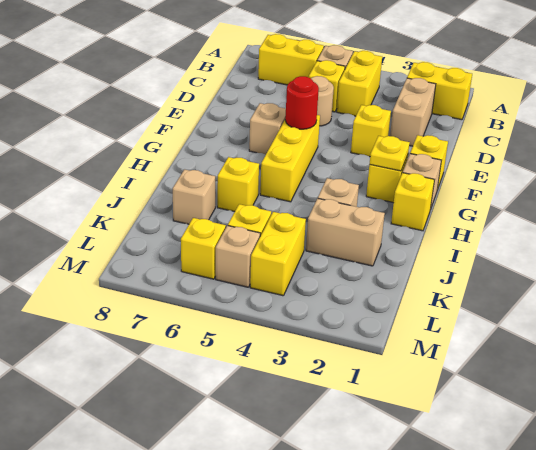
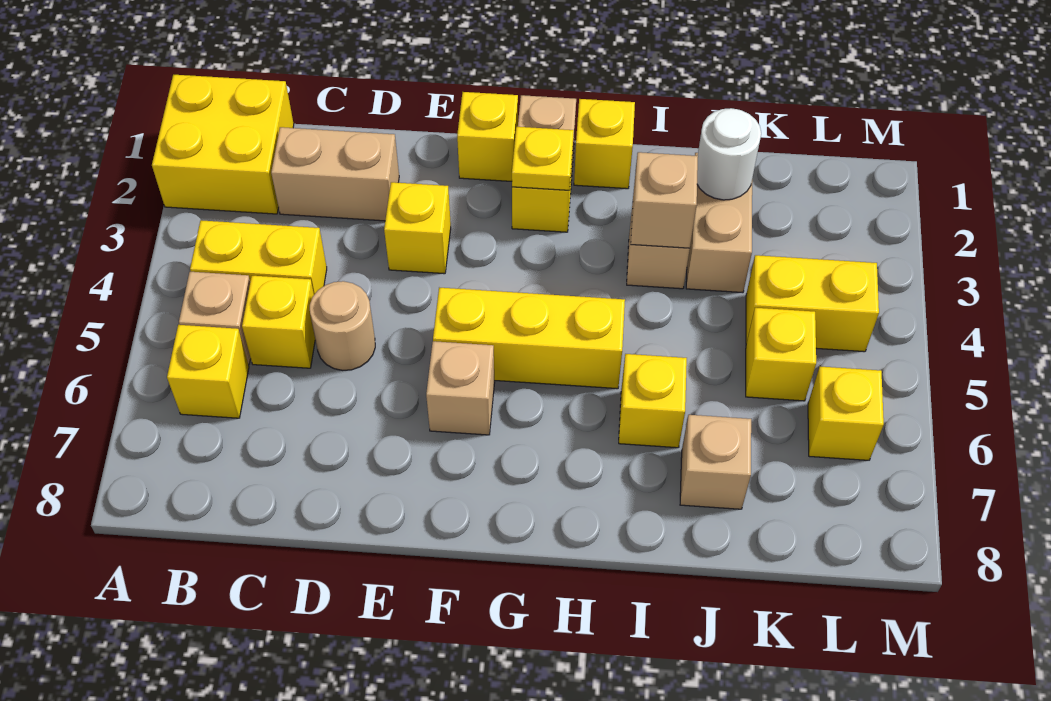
yellow 1x2 brick [407,62,472,120] -> yellow 2x2 brick [152,75,294,214]
yellow 1x2 brick [258,34,324,85] -> yellow 1x1 brick [167,325,249,418]
red 1x1 round brick [285,76,319,129] -> none
none -> white 1x1 round brick [697,108,761,200]
tan 1x1 brick [216,226,260,287] -> tan 1x1 brick moved to [631,152,698,248]

